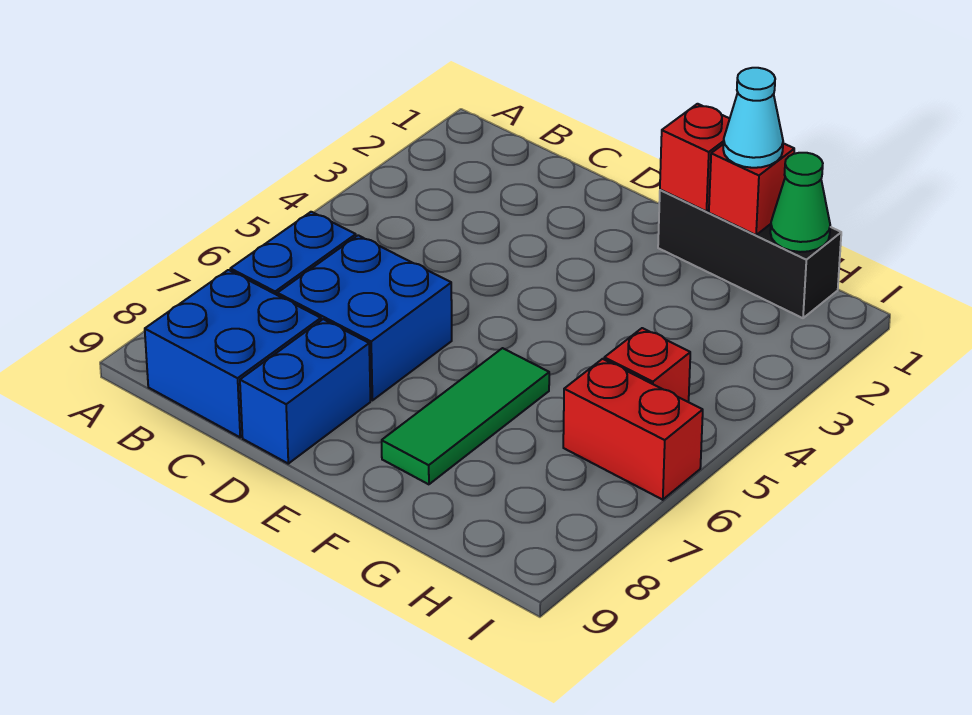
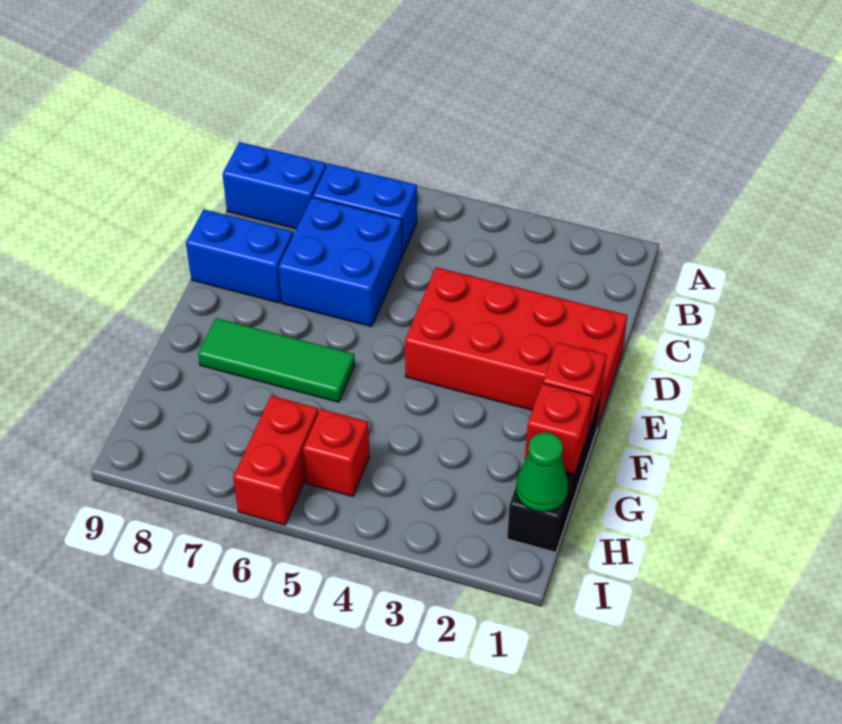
blue 2x2 brick [145,270,321,437] -> blue 1x2 brick [223,142,327,229]
none -> red 2x4 brick [405,267,628,427]
cyan 1x1 cone [723,68,783,168] -> none

